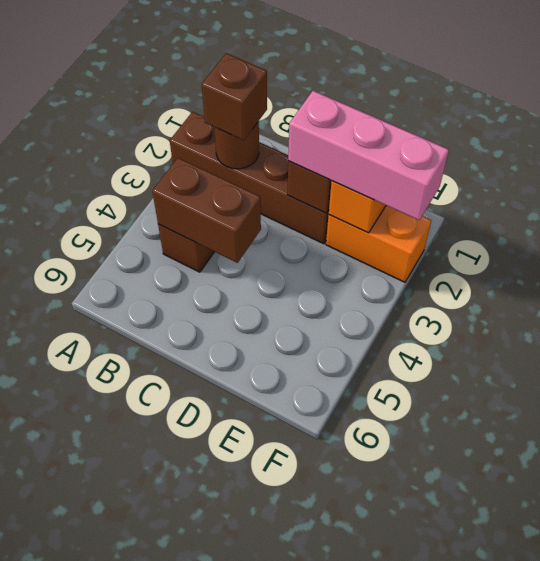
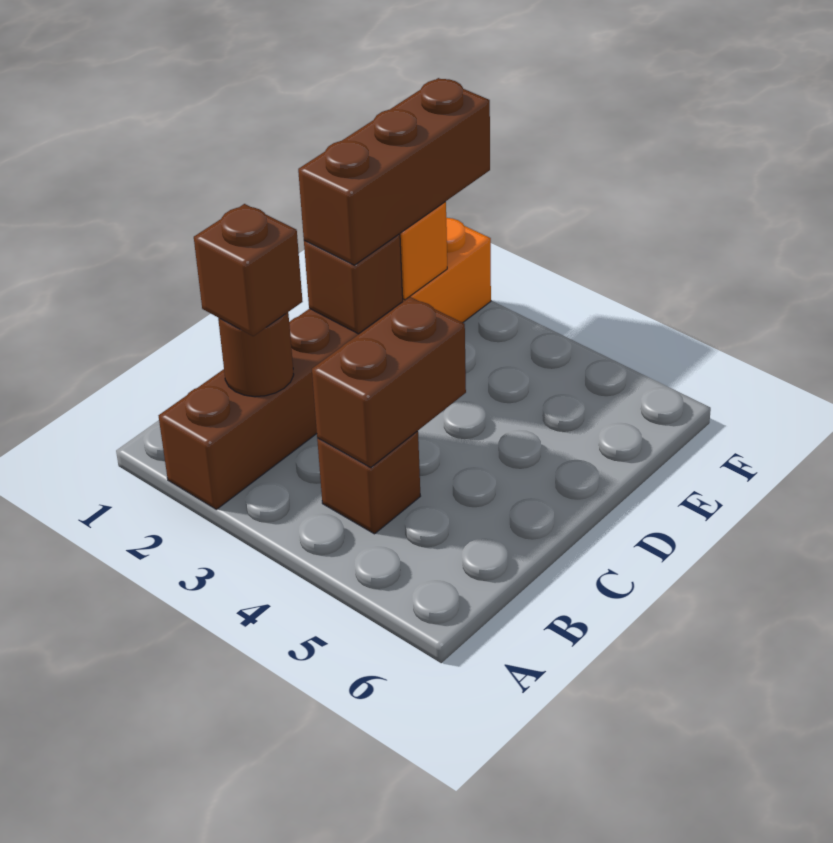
pink 1x3 brick [288,91,449,220] -> brown 1x3 brick [298,78,490,265]

